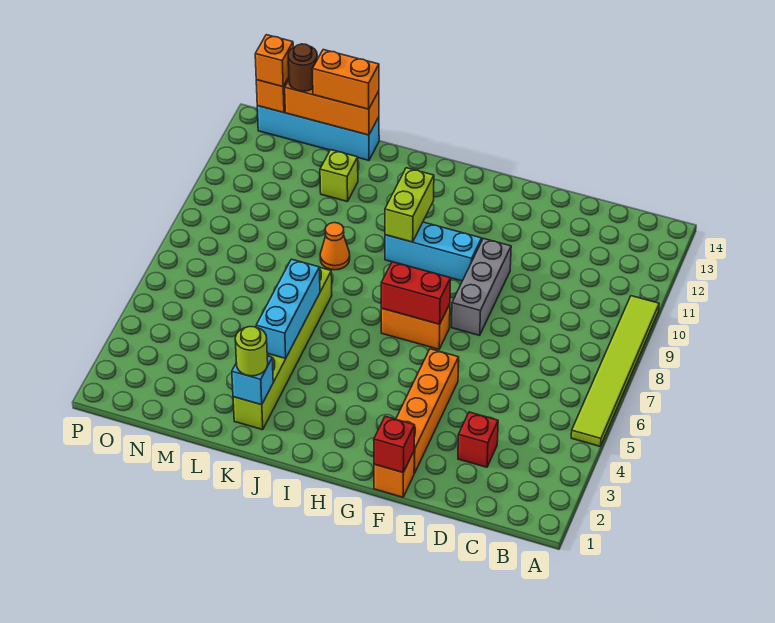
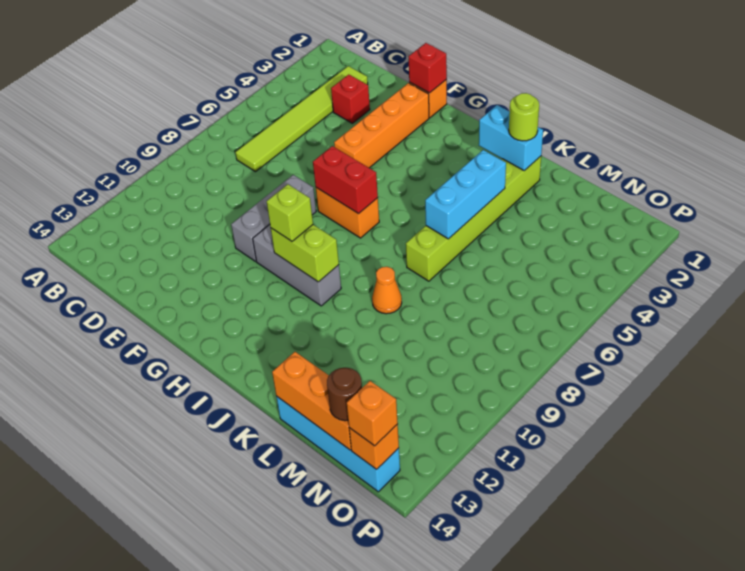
lime 1x6 tile [571,296,659,446] -> lime 1x6 tile moved to [235,66,368,172]
cyan 1x3 brick [385,222,482,281] -> grey 1x3 brick [253,225,341,306]
lime 1x2 brick [385,168,434,242] -> lime 1x2 brick turned to [271,225,339,282]
cyan 1x1 brick [232,356,273,405] -> cyan 1x2 brick [479,105,543,171]
lime 1x1 brick [320,150,358,202] -> lime 1x1 brick moved to [267,184,313,241]
orange 1x2 brick [312,50,379,109] -> none

